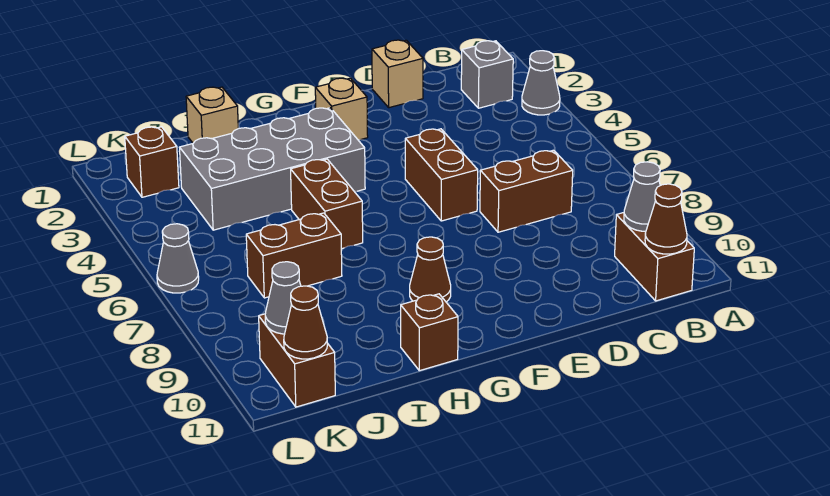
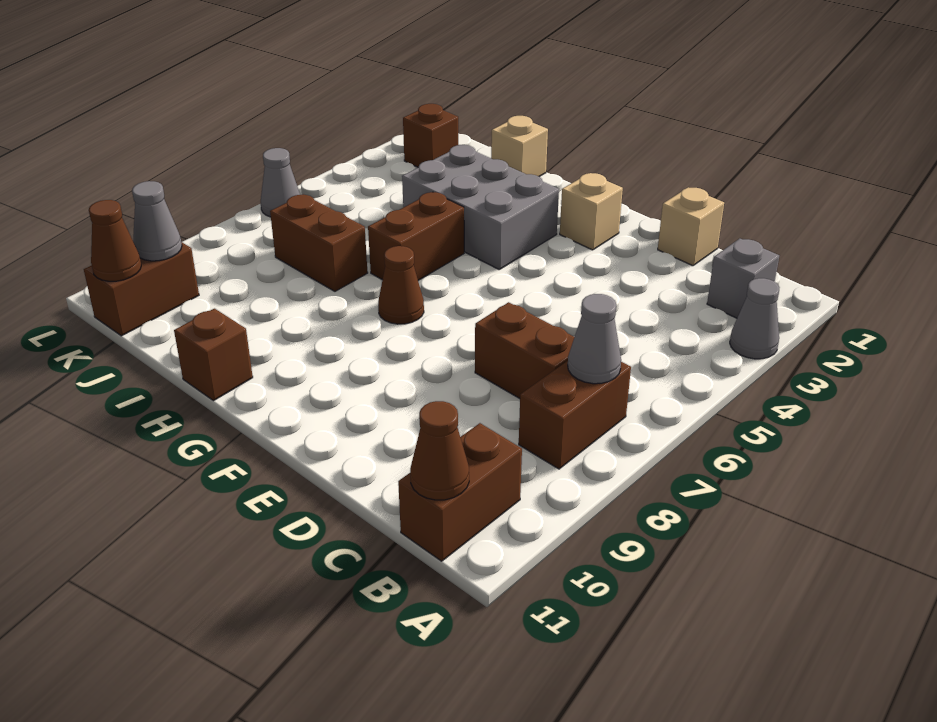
grey 1x1 cone [624,162,660,231] -> grey 1x1 cone moved to [568,294,621,384]
brown 1x2 brick [405,129,478,221] -> brown 1x2 brick moved to [519,361,631,469]
grey 2x4 brick [179,108,365,230] -> grey 2x3 brick [402,145,559,269]
brown 1x1 cone [410,237,451,302] -> brown 1x1 cone moved to [378,246,424,324]

